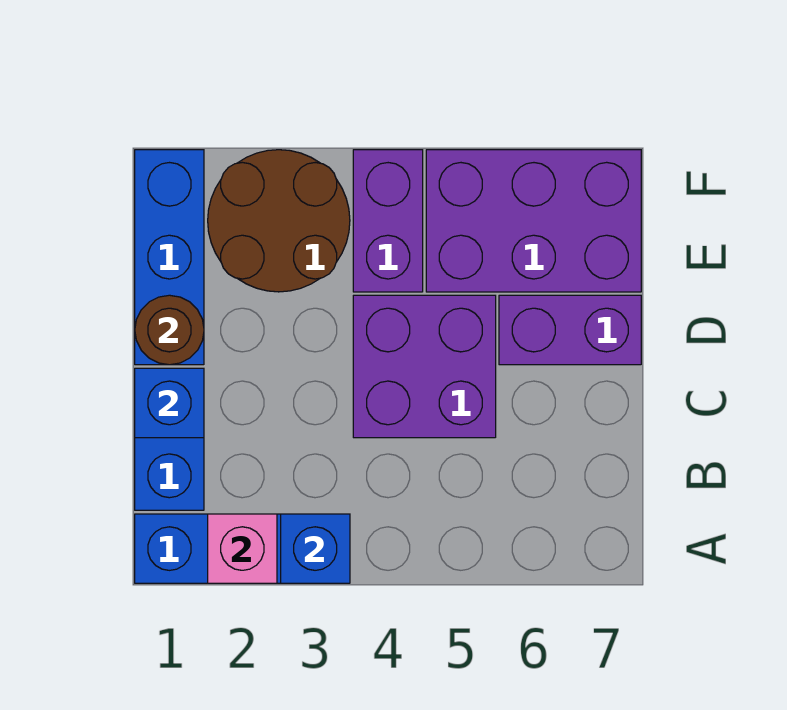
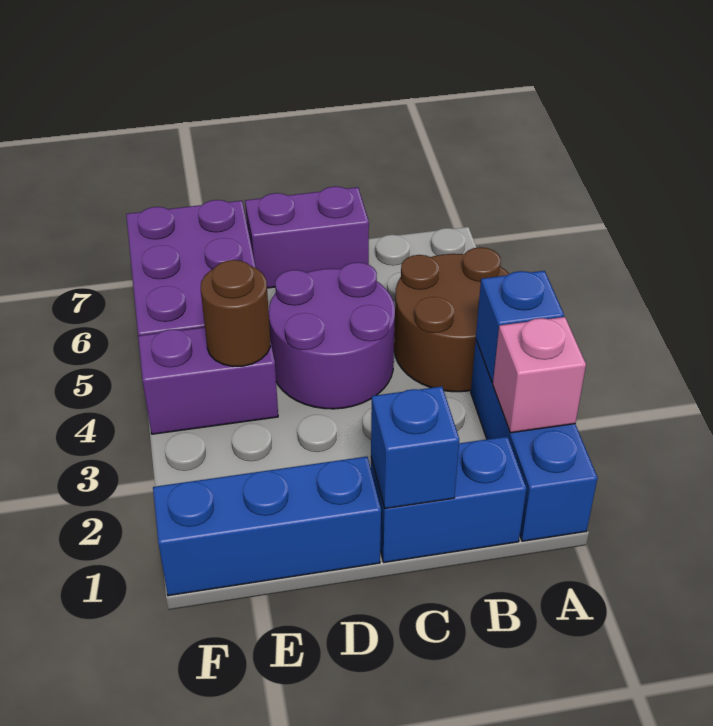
purple 2x2 brick [353,295,496,438] -> purple 2x2 round brick [269,262,395,409]
brown 1x1 round brick [135,295,204,365] -> brown 1x1 round brick moved to [201,260,270,366]
purple 1x2 brick [499,295,641,365] -> purple 1x2 brick turned to [245,186,369,288]
brown 2x2 round brick [208,150,350,292] -> brown 2x2 round brick moved to [394,247,509,392]

